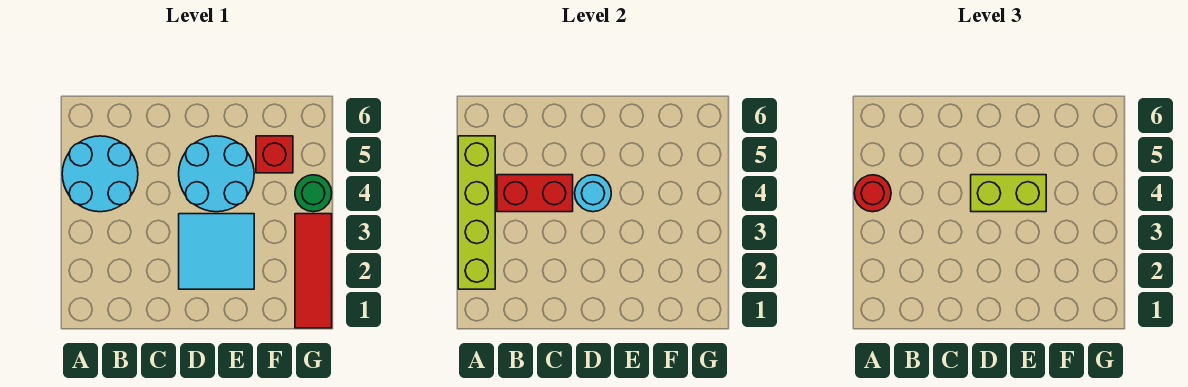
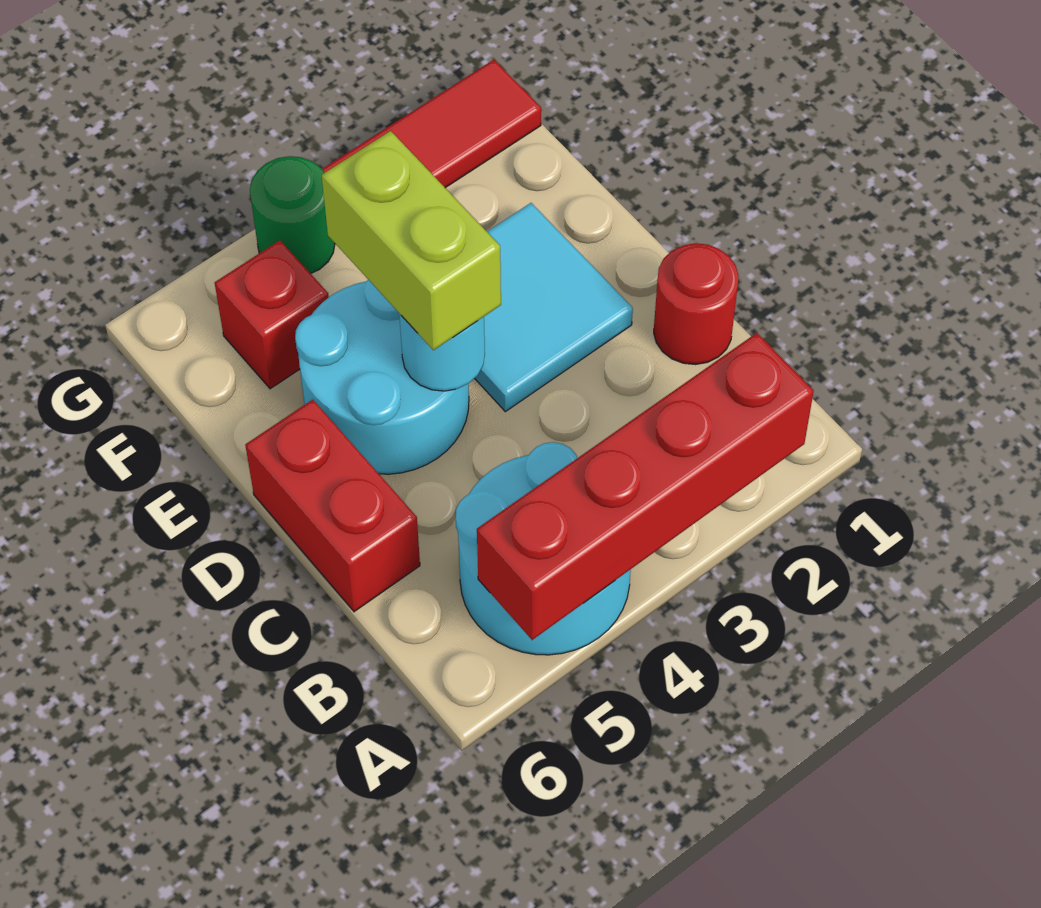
lime 1x4 brick [458,136,495,289] -> red 1x4 brick [477,333,814,640]
red 1x1 round brick [854,175,891,212] -> red 1x1 round brick moved to [654,243,739,365]
red 1x2 brick [497,175,573,212] -> red 1x2 brick moved to [245,400,420,612]

